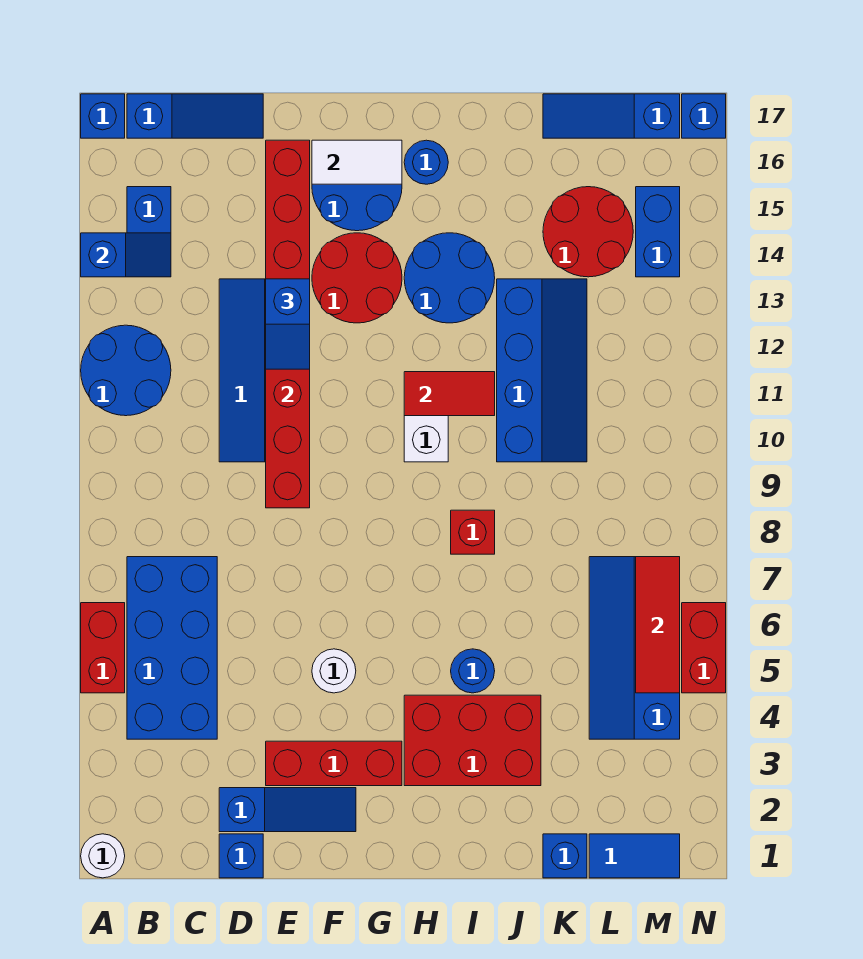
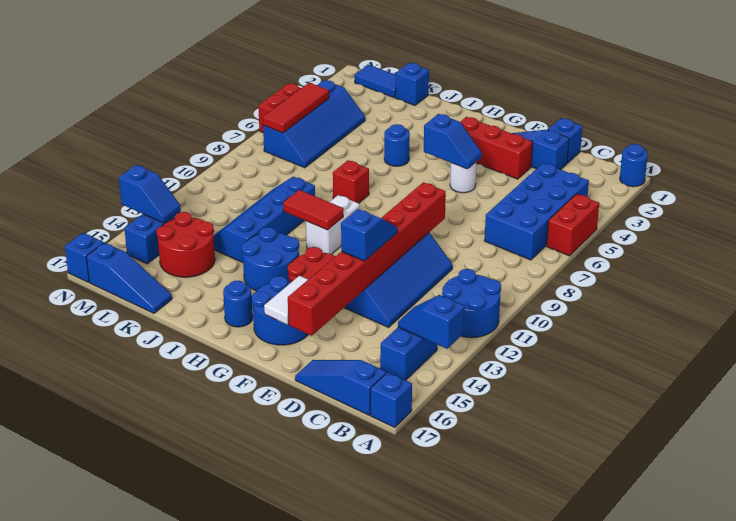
white 1x1 round brick [81,834,125,878] -> blue 1x1 round brick [620,144,648,187]
none -> blue 1x2 slope [424,114,482,169]
white 1x2 tile [312,140,402,184] -> white 1x2 tile turned to [264,276,308,324]
red 2x3 brick [404,695,541,786] -> none
none -> blue 1x2 slope [119,165,181,223]

